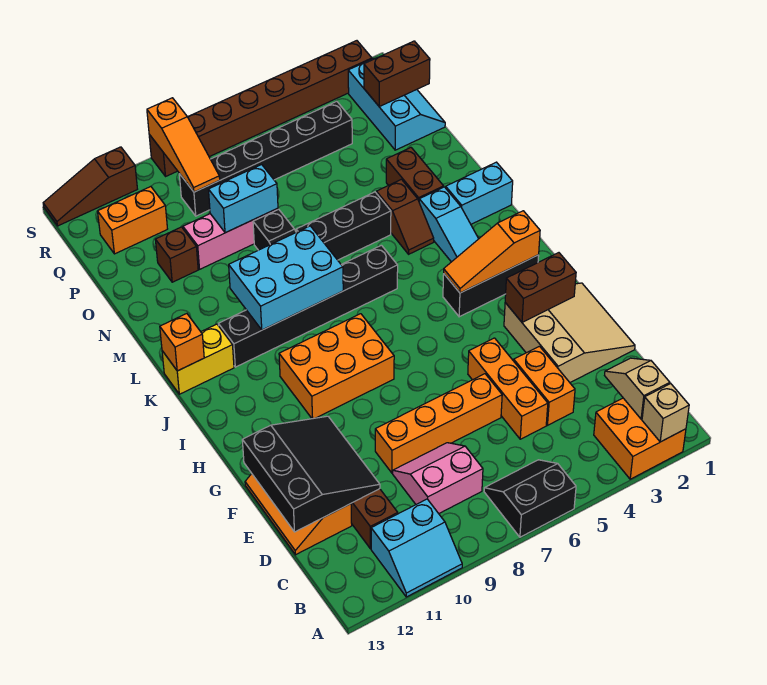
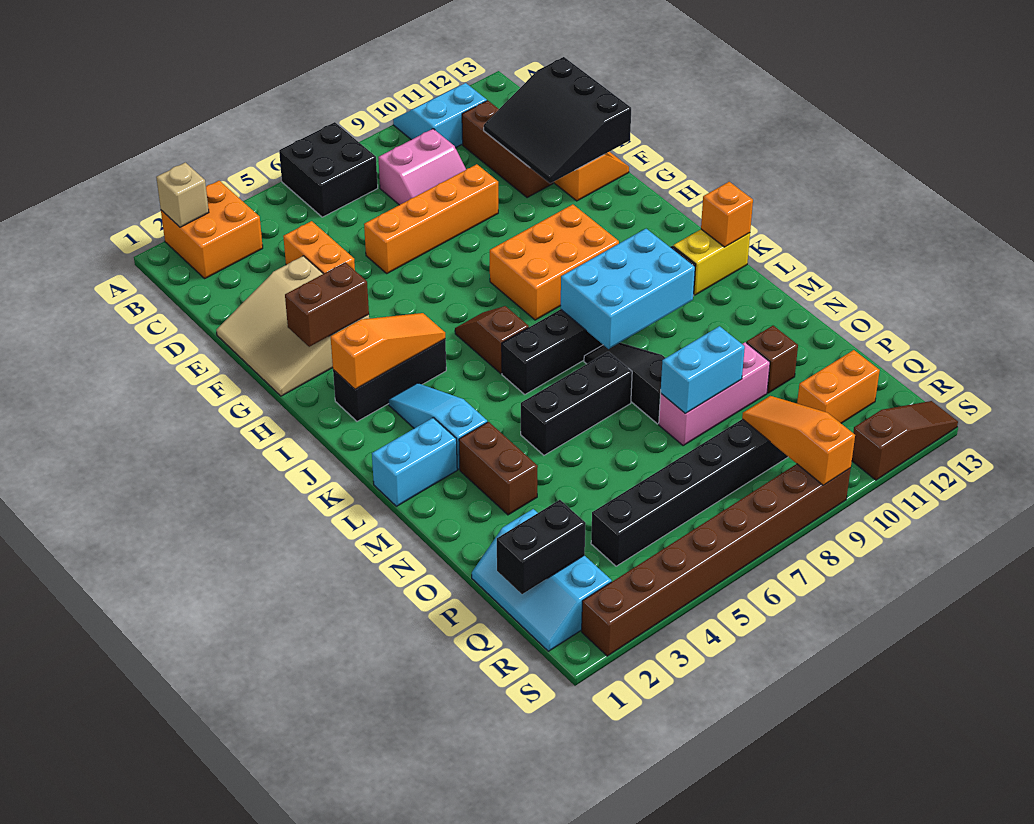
black 2x2 slope [484,460,576,537] -> black 2x2 brick [279,122,378,217]
tan 1x2 slope [605,358,670,419] -> none
orange 1x3 brick [468,338,548,439] -> none
brown 1x2 slope [376,179,434,254] -> brown 1x2 slope moved to [455,306,529,374]
brown 1x2 brick [364,41,430,106] -> black 1x2 brick [497,500,586,594]

